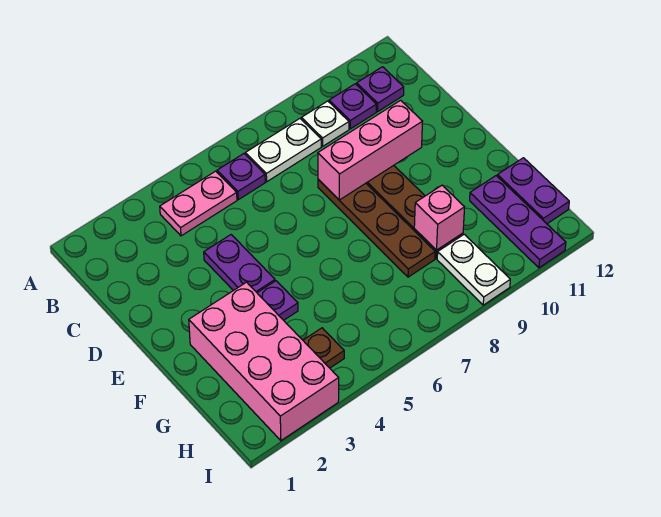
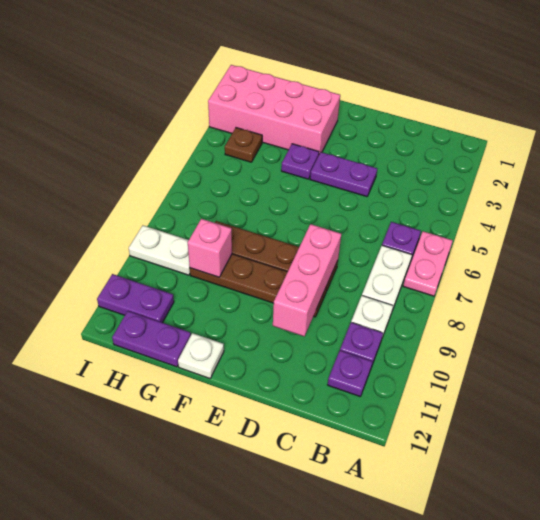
pink 1x2 plate [160,171,237,236] -> pink 1x2 plate moved to [403,231,453,296]
none -> white 1x1 plate [178,333,224,378]
purple 1x3 plate [470,176,566,268] -> purple 1x2 plate [97,274,174,323]

